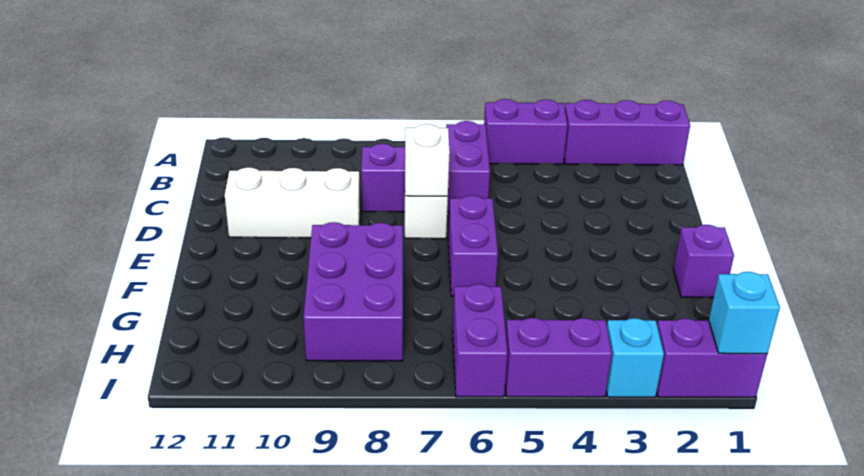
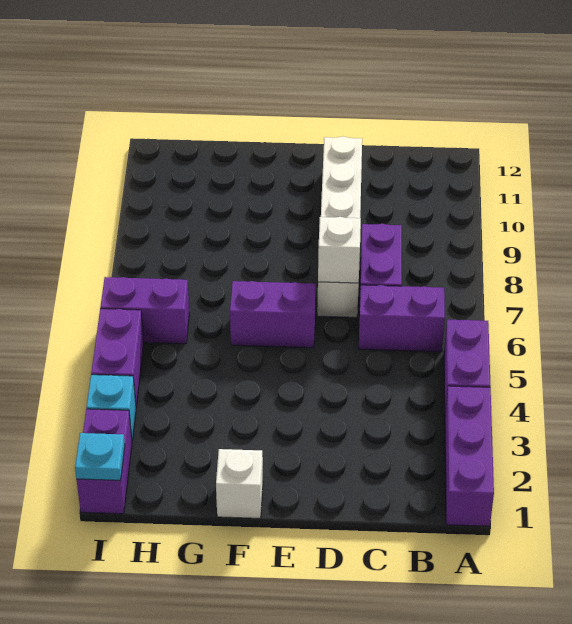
purple 1x1 brick [674,225,734,297] -> white 1x1 brick [216,449,263,518]
purple 2x3 brick [304,222,403,361] -> none
cyan 1x1 brick [709,272,780,354] -> cyan 1x1 plate [75,433,125,480]

